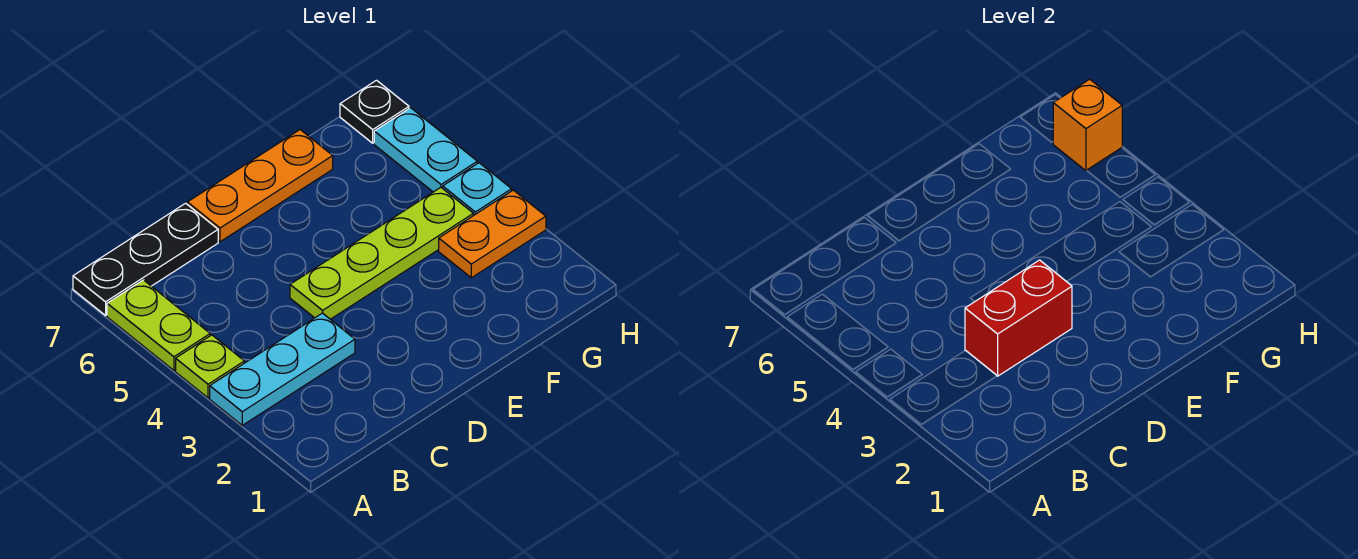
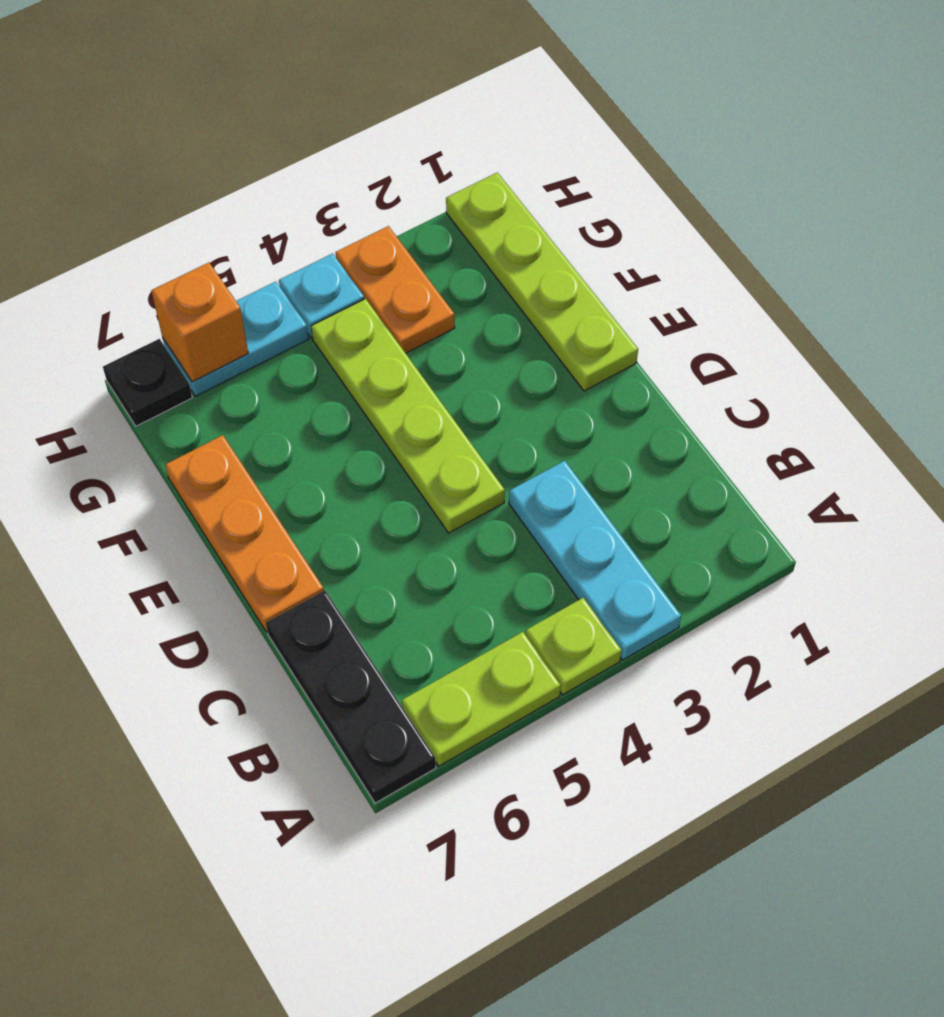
red 1x2 brick [965,260,1072,376] -> none
none -> lime 1x4 plate [446,173,638,391]

